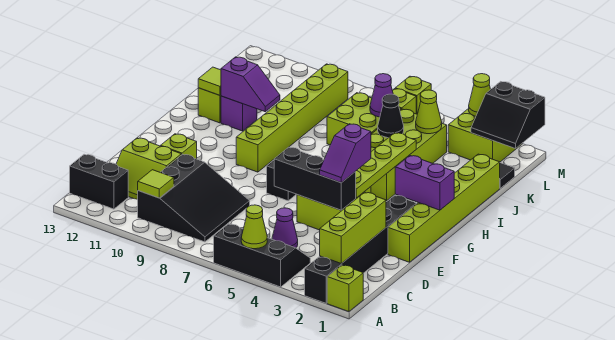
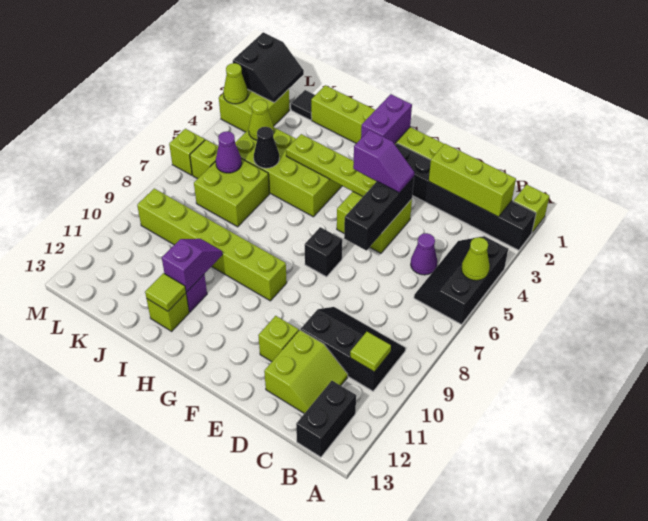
black 3x3 slope [138,154,250,242] -> black 2x3 slope [301,307,405,391]

